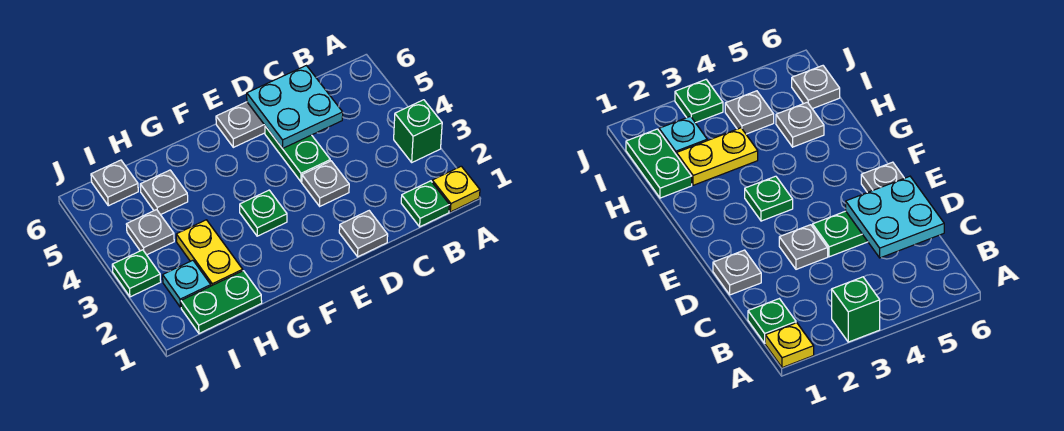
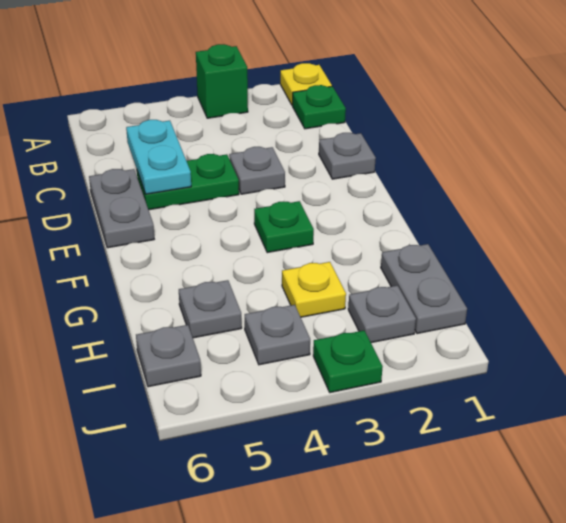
cyan 2x2 plate [247,66,343,148] -> cyan 1x2 plate [126,120,191,194]
green 1x2 plate [181,271,262,333] -> grey 1x2 plate [381,244,467,334]
yellow 1x2 plate [176,220,243,286] -> yellow 1x1 plate [282,262,346,317]
cyan 1x1 plate [163,260,211,307] -> grey 1x1 plate [348,285,416,343]

